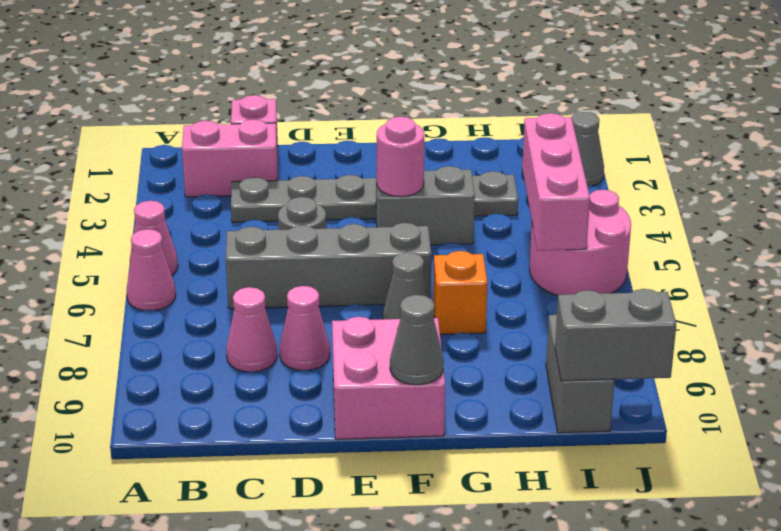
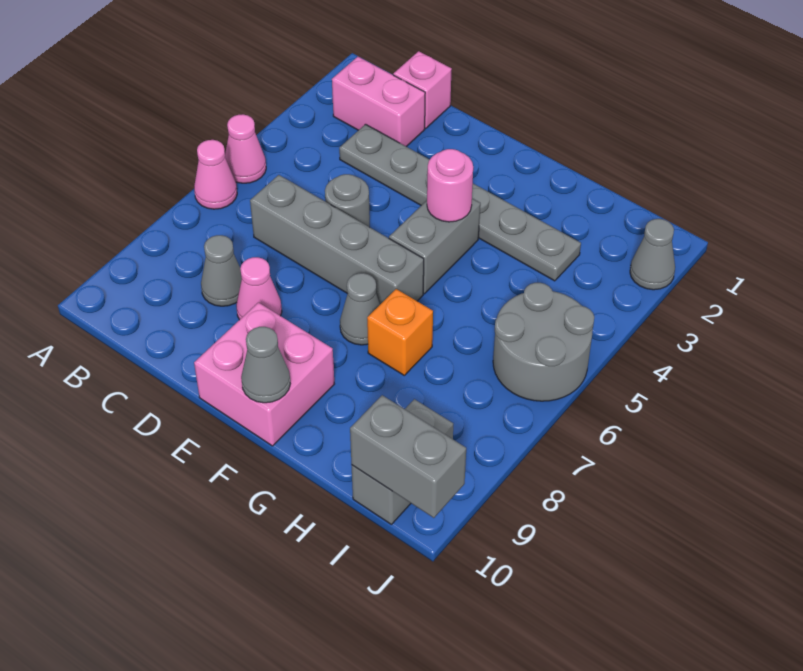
pink 1x1 cone [226,287,277,372] -> grey 1x1 cone [201,235,242,306]
grey 1x2 brick [376,166,475,245] -> grey 1x2 brick turned to [389,199,480,294]
pink 1x3 brick [522,113,590,251] -> none
pink 2x2 round brick [530,190,631,296] -> grey 2x2 round brick [493,283,594,401]

